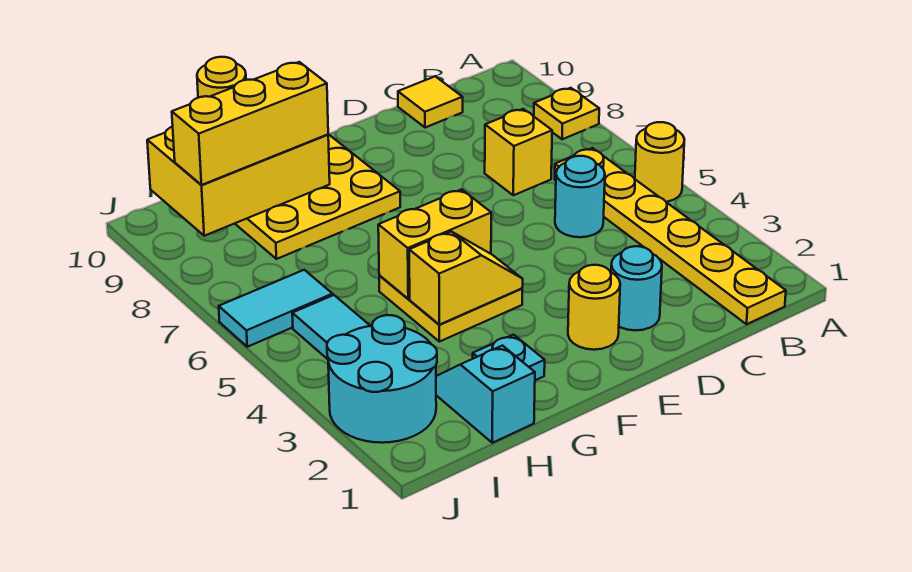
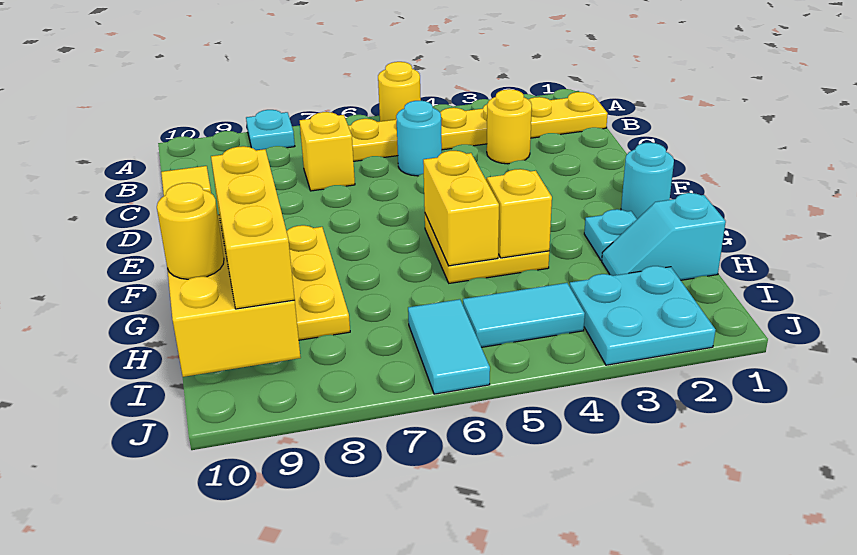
yellow 1x1 plate [534,88,599,139] -> cyan 1x1 plate [246,110,295,150]
cyan 1x1 round brick [611,246,662,330] -> cyan 1x1 round brick moved to [621,143,674,219]
yellow 1x1 round brick [568,265,620,350] -> yellow 1x1 round brick moved to [487,89,532,164]
cyan 2x2 round brick [327,315,437,443] -> cyan 2x2 plate [570,266,715,365]

